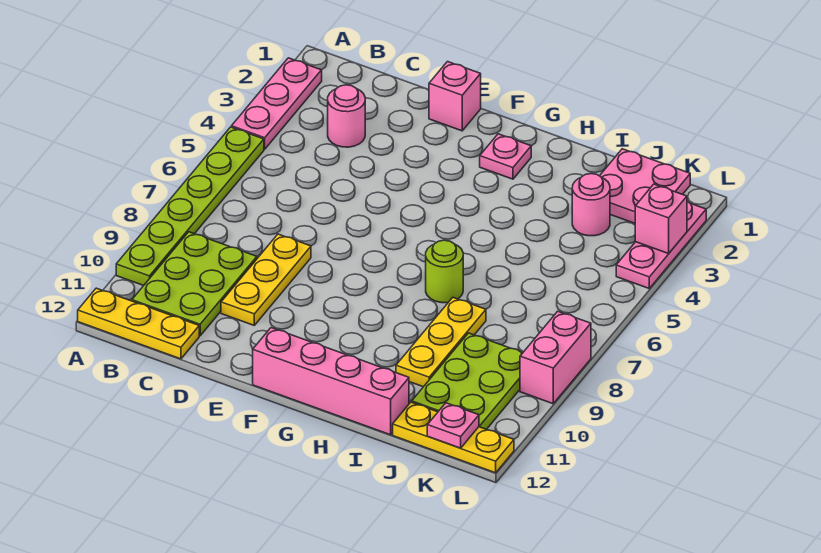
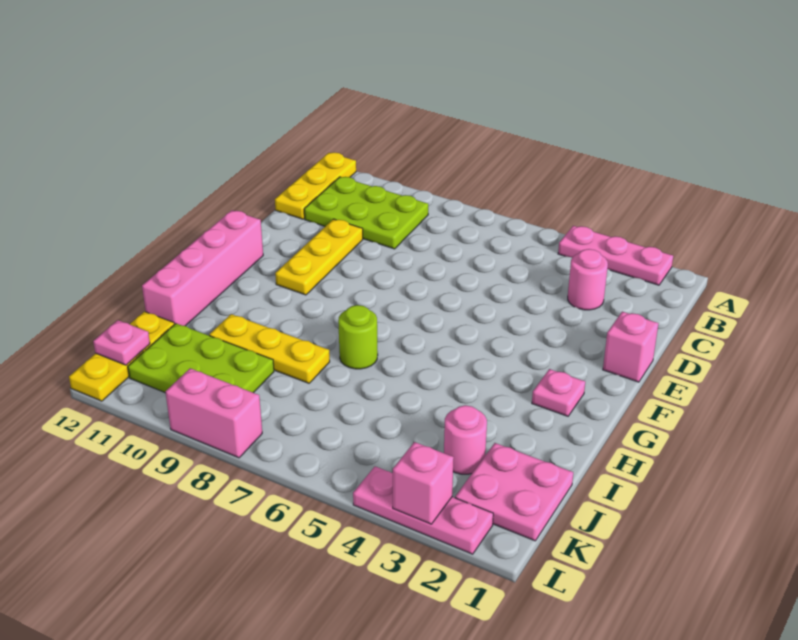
lime 1x6 plate [116,127,264,286] -> none
yellow 1x3 plate [221,234,311,325] -> yellow 1x3 plate turned to [275,219,363,295]

